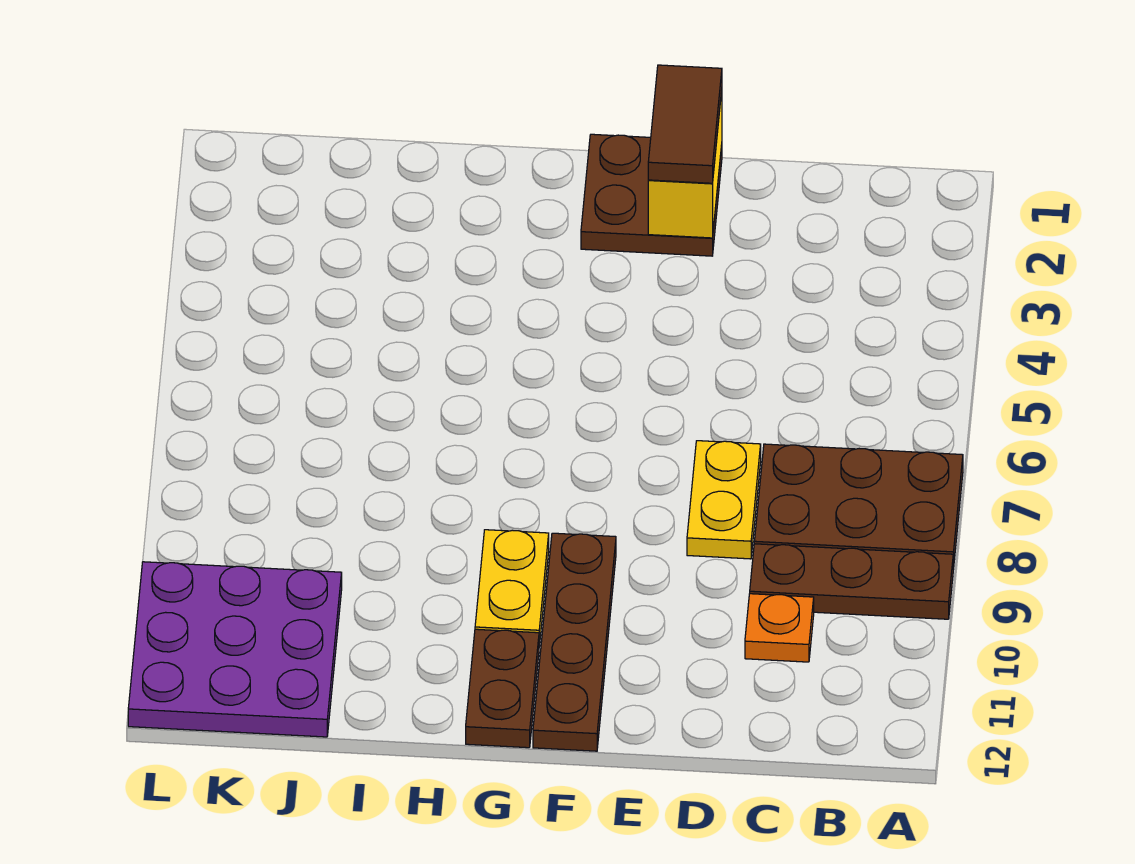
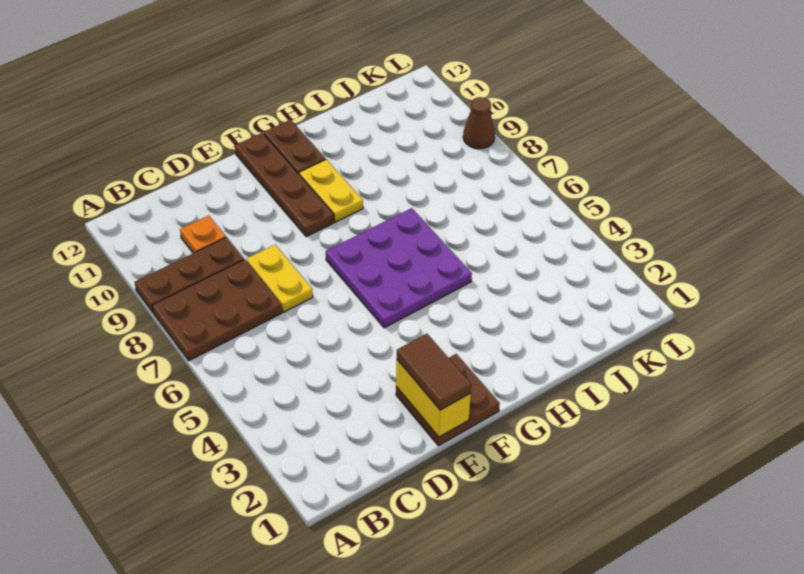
purple 3x3 plate [128,562,342,737] -> purple 3x3 plate moved to [326,208,472,328]
none -> brown 1x1 cone [463,97,495,149]

